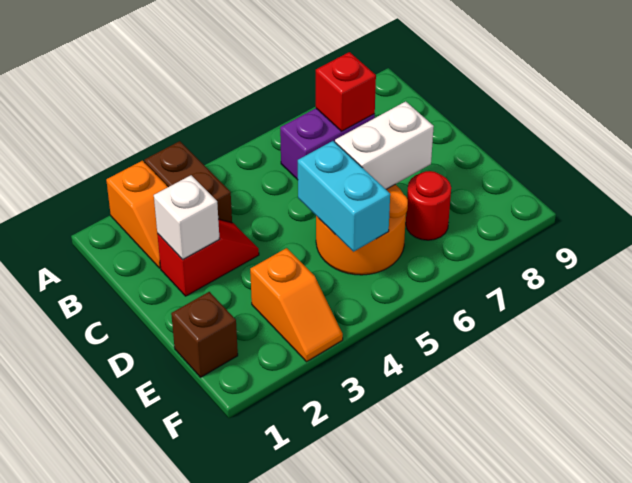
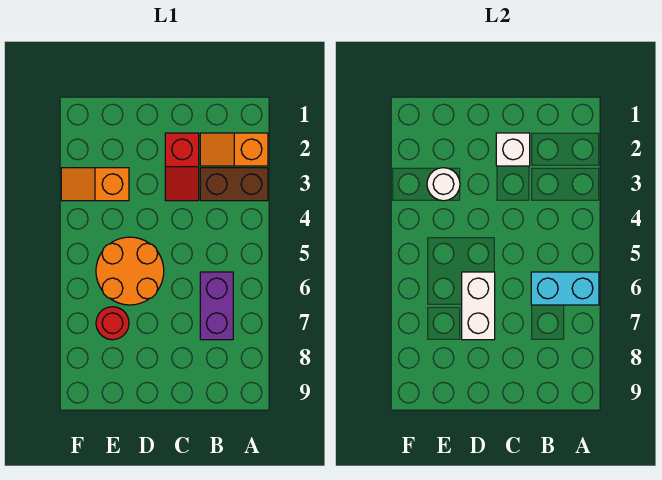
red 1x1 brick [316,52,376,131] -> none
cyan 1x2 brick [298,141,390,252] -> cyan 1x2 brick moved to [531,272,599,305]
brown 1x1 brick [171,292,238,377] -> none
none -> white 1x1 round brick [427,168,460,201]

